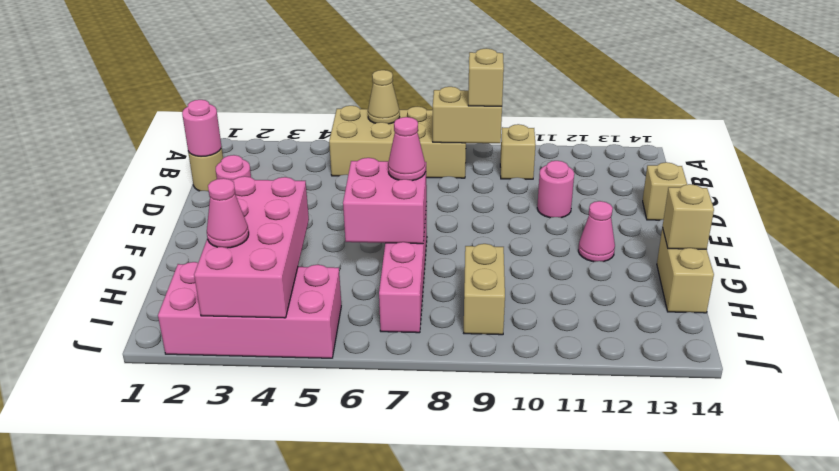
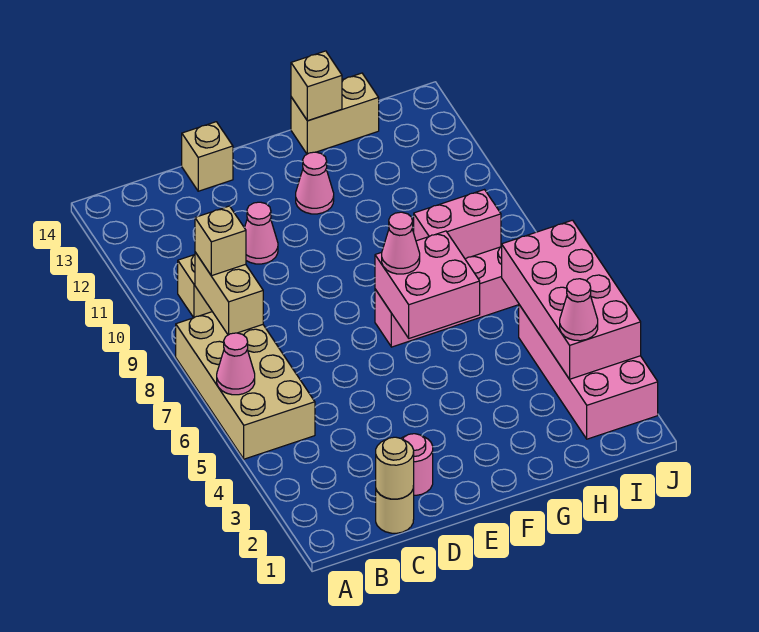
tan 1x1 cone [368,70,400,124] -> pink 1x1 cone [217,333,255,395]
pink 1x1 round brick [182,100,221,156] -> tan 1x1 round brick [376,437,414,499]
pink 1x1 round brick [537,161,574,218] -> pink 1x1 cone [244,202,278,264]
pink 2x4 brick [194,176,309,318] -> pink 2x4 brick turned to [502,220,641,379]
tan 1x2 brick [464,244,505,335] -> pink 1x2 brick [414,190,501,259]

